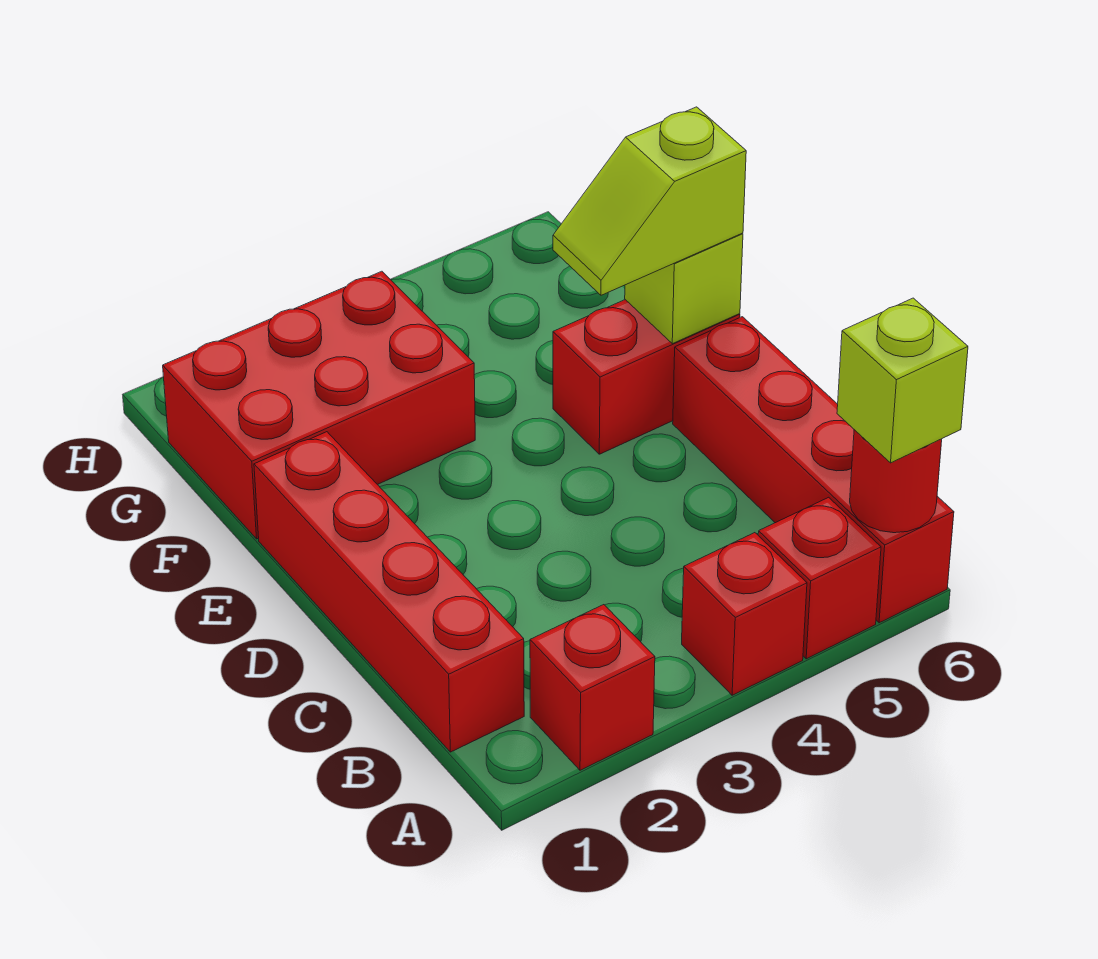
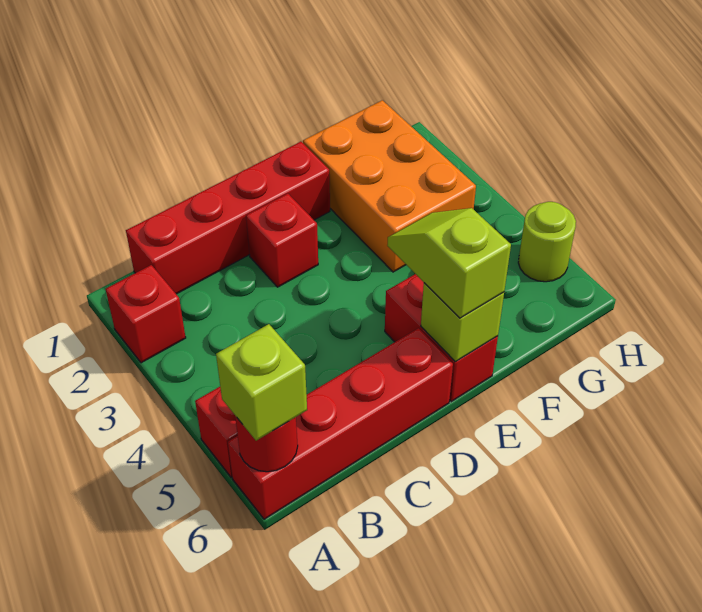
red 1x1 brick [682,533,807,695] -> red 1x1 brick moved to [246,194,318,287]
red 2x3 brick [163,271,475,539] -> orange 2x3 brick [303,100,476,272]
none -> lime 1x1 round brick [518,202,576,282]

